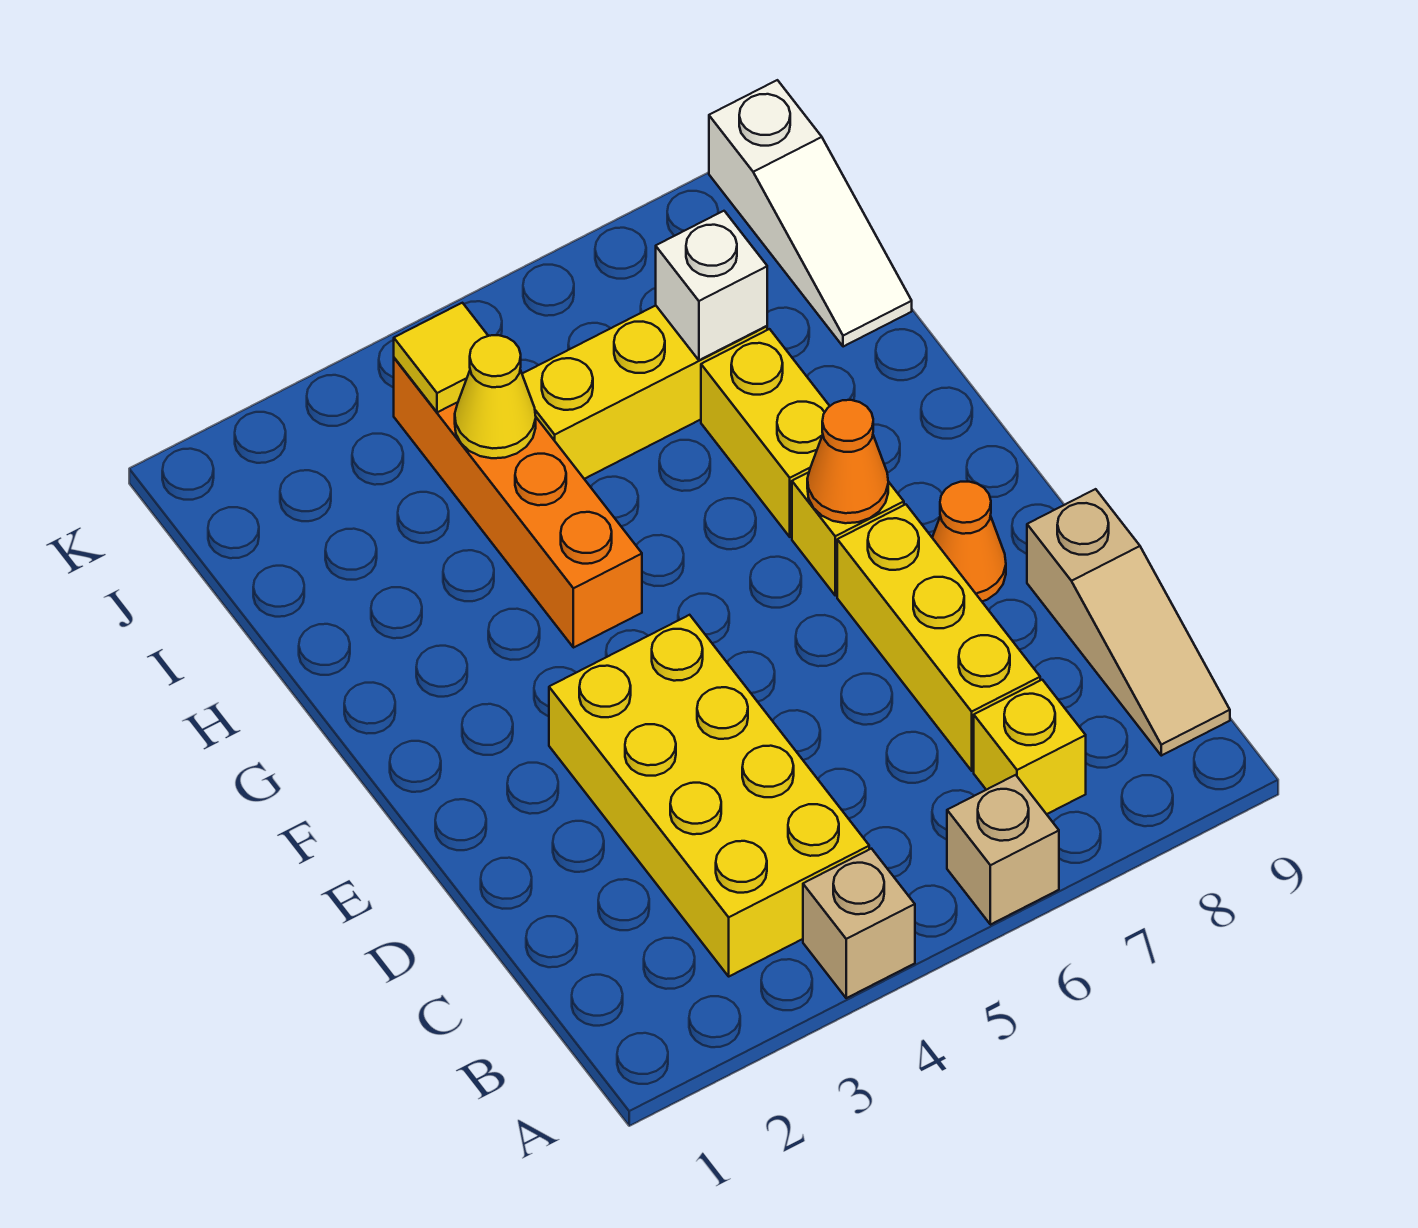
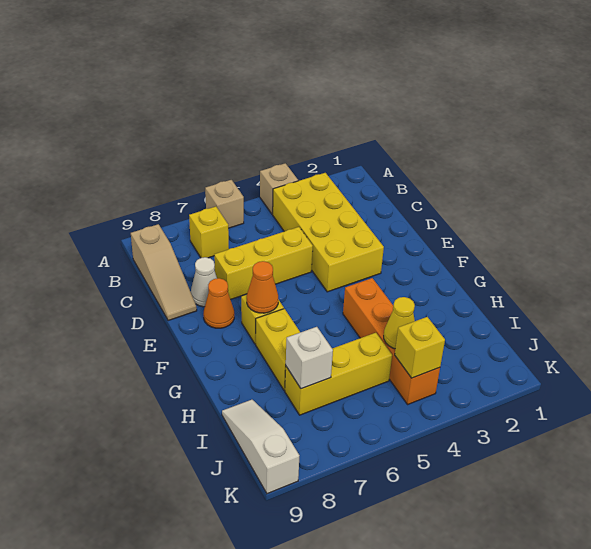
tan 1x3 slope [1027,489,1230,756] -> tan 1x3 slope turned to [131,224,197,321]
yellow 1x3 brick [837,504,1040,771] -> yellow 1x3 brick turned to [214,227,313,299]
none -> white 1x1 cone [191,257,217,307]
yellow 1x1 tile [394,303,488,412] -> yellow 1x1 brick [395,317,445,378]

